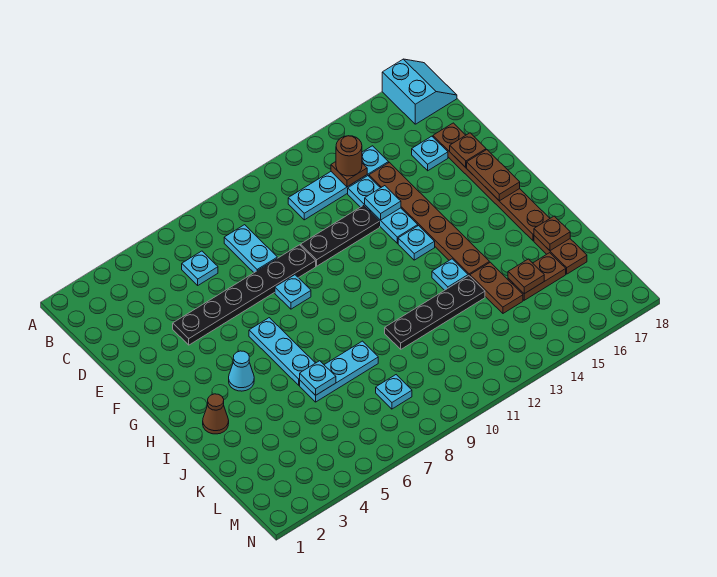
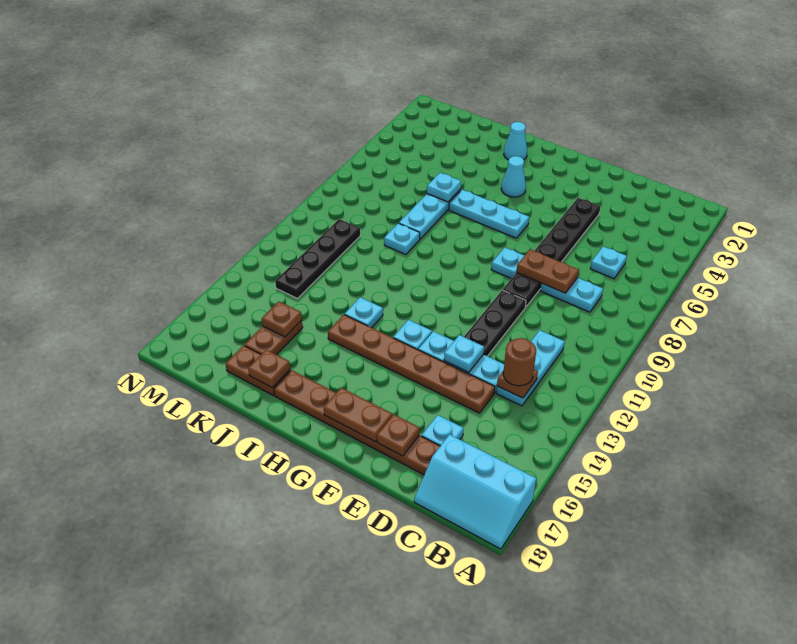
cyan 2x2 slope [382,59,457,124] -> cyan 2x3 slope [414,434,536,549]
cyan 1x4 plate [288,146,389,220] -> cyan 1x3 plate [496,330,565,406]
brown 1x1 cone [203,394,229,434] -> cyan 1x1 cone [504,122,527,160]
black 1x4 plate [385,276,485,349] -> black 1x4 plate moved to [275,219,360,298]
brown 1x2 plate [470,262,523,313] -> brown 1x2 plate moved to [517,249,579,293]
cyan 1x1 plate [376,375,412,409] -> cyan 1x1 plate moved to [384,223,420,255]

